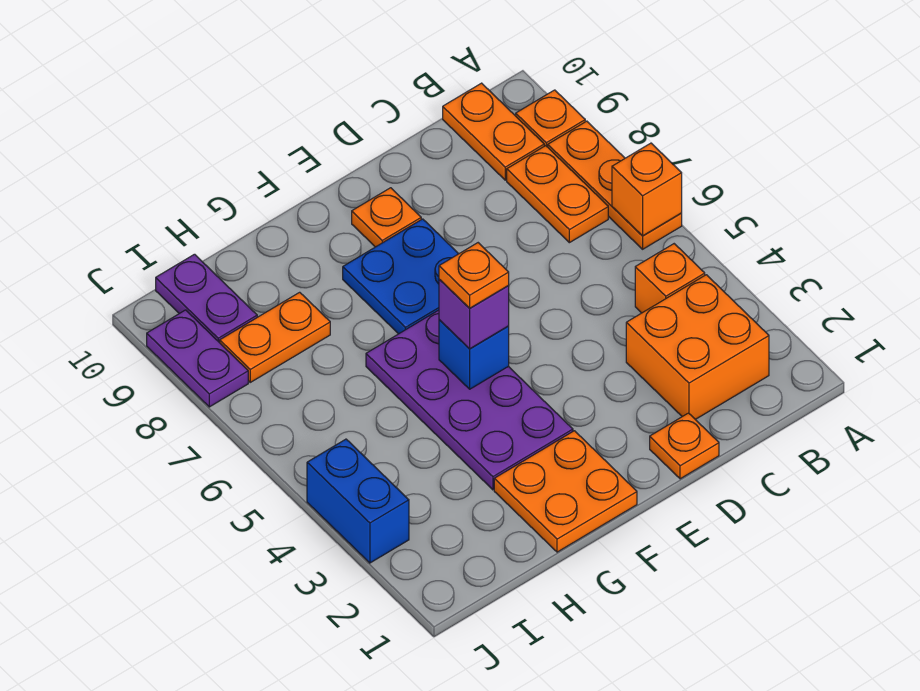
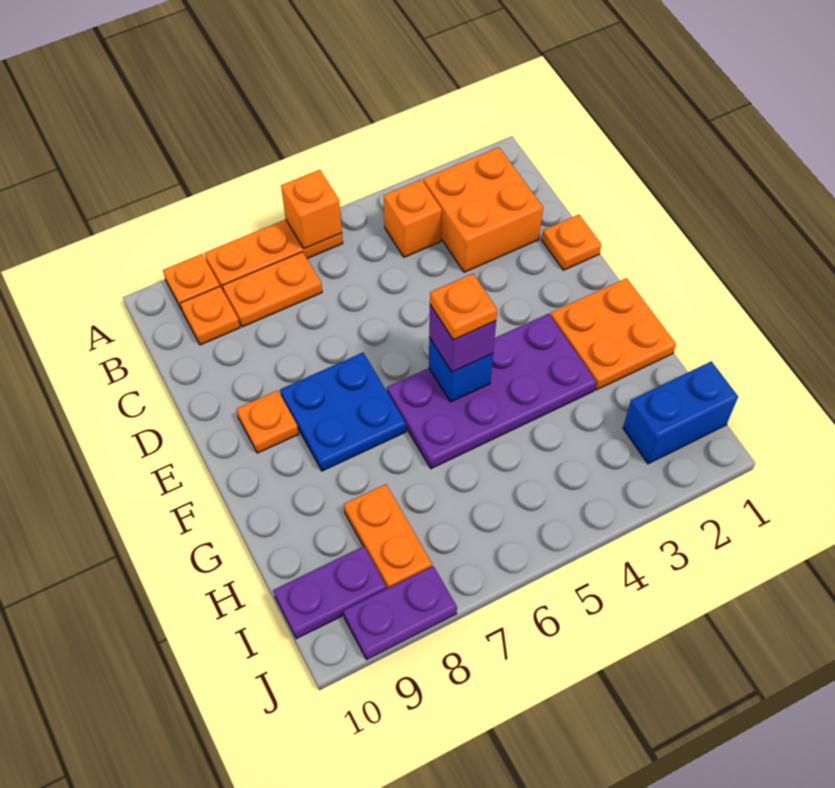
orange 1x2 plate [443,83,544,180] -> orange 1x1 plate [180,287,240,345]
blue 1x2 brick [307,439,409,563] -> blue 1x2 brick moved to [623,361,738,464]

